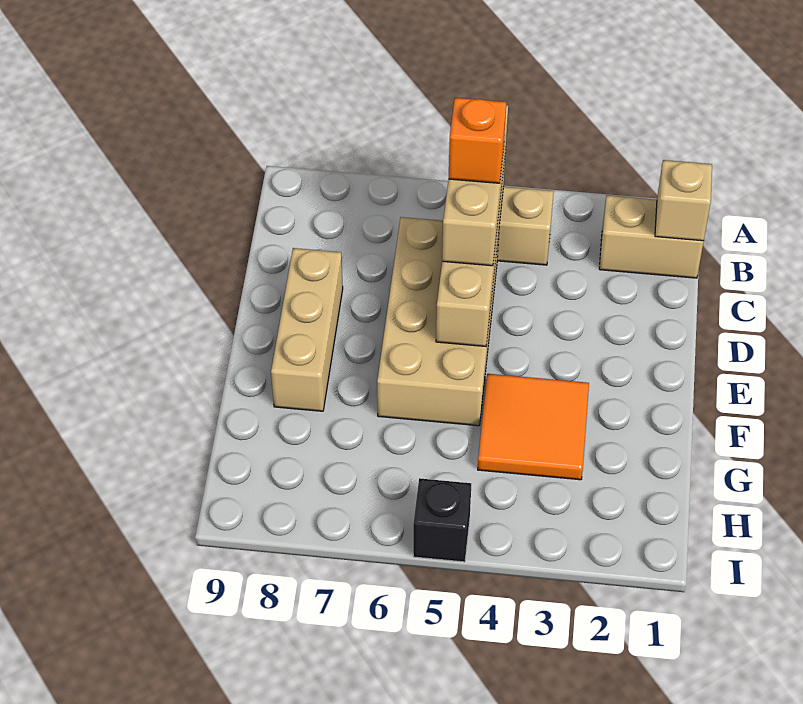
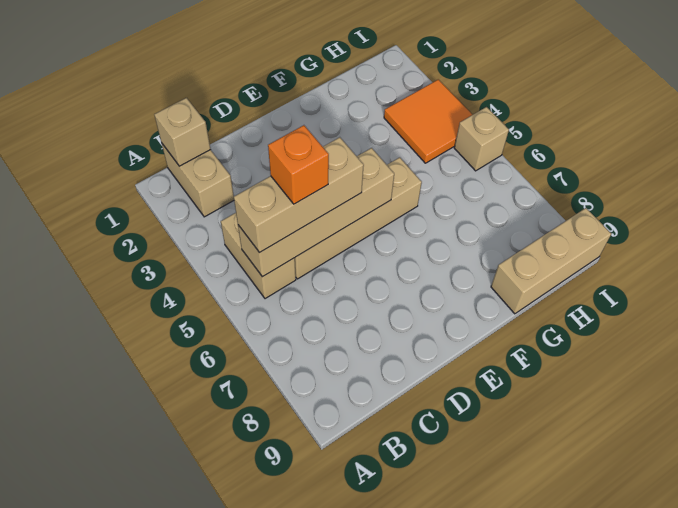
tan 2x4 brick [377,217,499,426] -> tan 1x4 brick [295,157,422,279]
tan 1x3 brick [271,248,343,411] -> tan 1x3 brick moved to [491,208,611,314]
orange 2x2 tile [478,374,589,480] -> orange 2x2 tile moved to [384,79,472,163]
black 1x1 brick [413,478,471,562] -> tan 1x1 brick [454,107,509,171]

